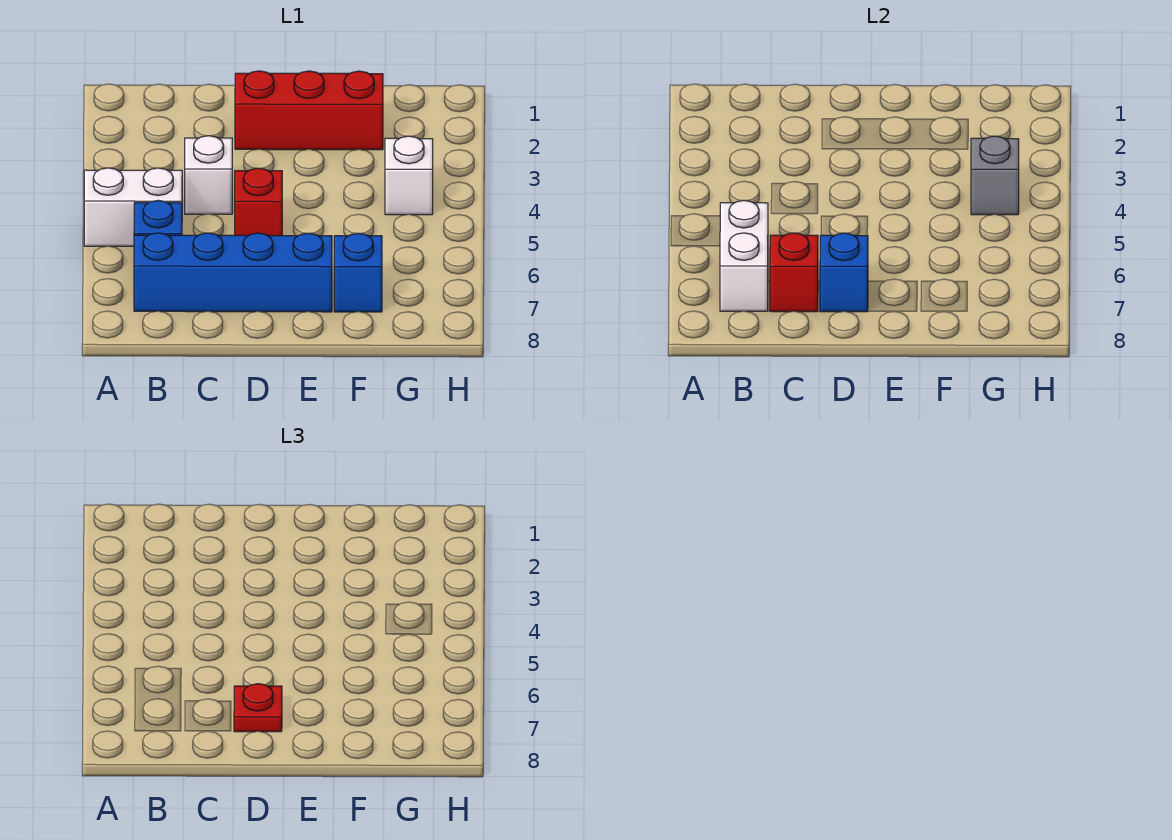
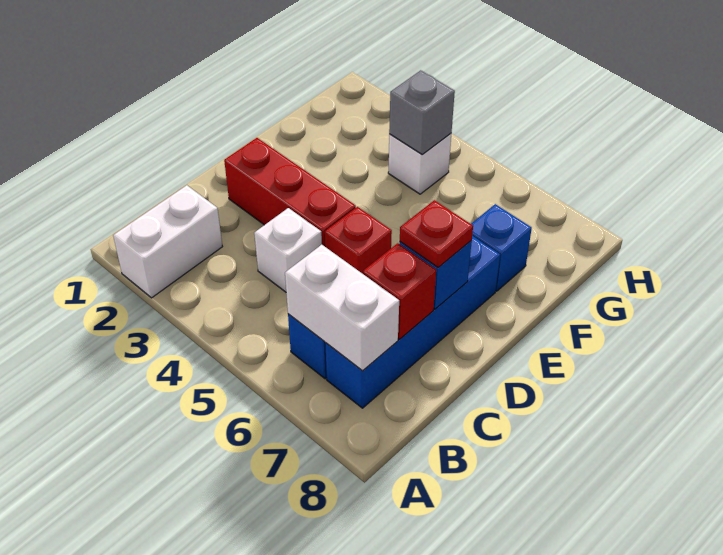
white 1x2 brick [84,168,182,246] -> white 1x2 brick moved to [113,185,222,298]
red 1x3 brick [235,71,383,150] -> red 1x3 brick turned to [224,138,356,246]

